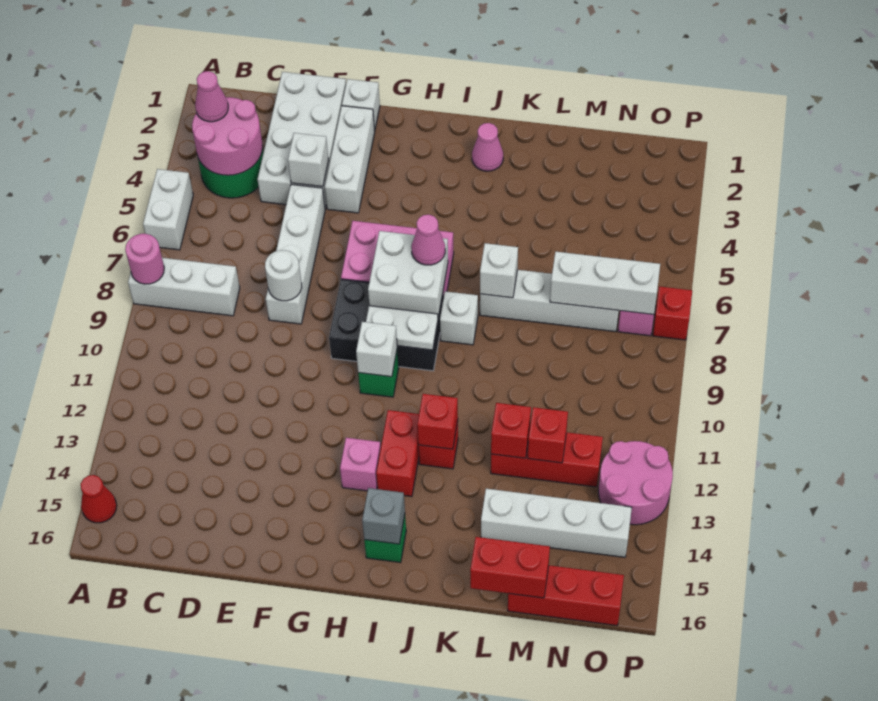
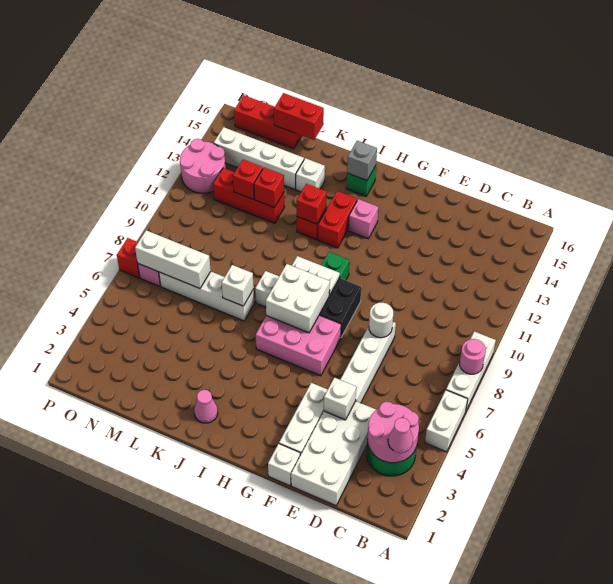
white 1x3 brick [128,258,240,316] -> white 1x3 brick turned to [446,331,496,410]
red 1x1 cone [81,475,117,523] -> none
white 1x1 brick [356,322,397,377] -> white 1x1 brick moved to [296,158,325,192]
pink 1x1 cone [411,215,445,265] -> none

